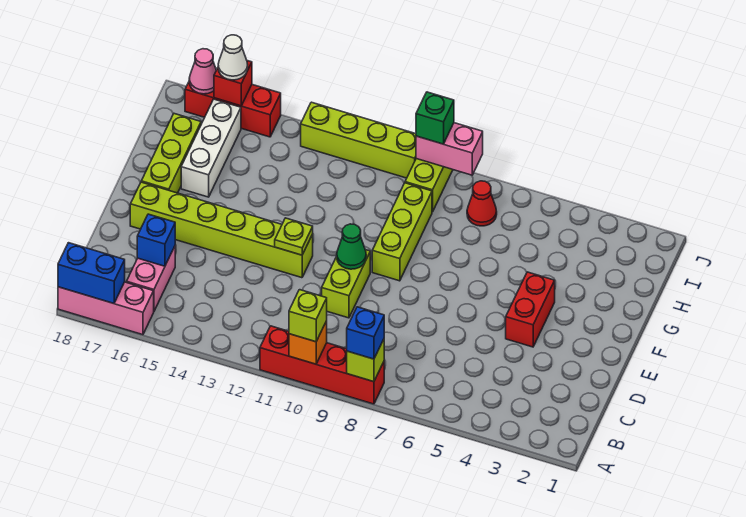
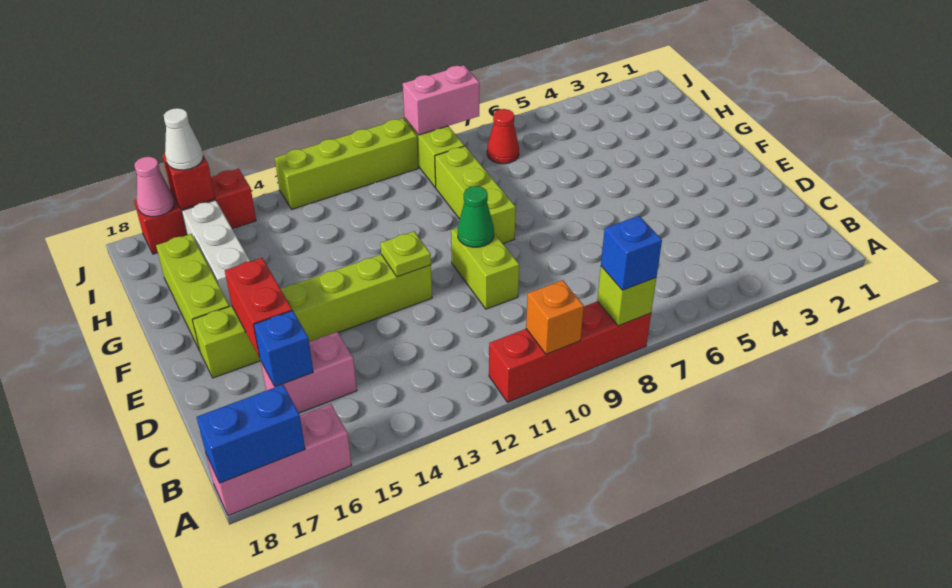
lime 1x1 brick [289,290,327,342] -> none
pink 1x2 brick [127,246,175,311] -> pink 1x2 brick turned to [260,332,357,413]
red 1x2 brick [506,272,555,347] -> red 1x2 brick moved to [225,258,292,358]
green 1x1 brick [416,92,454,144] -> none

